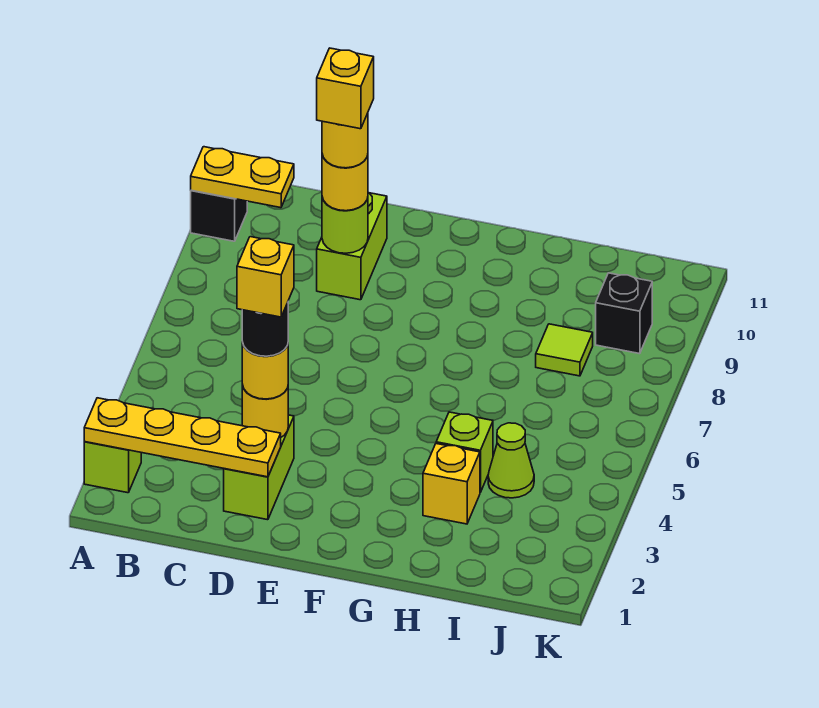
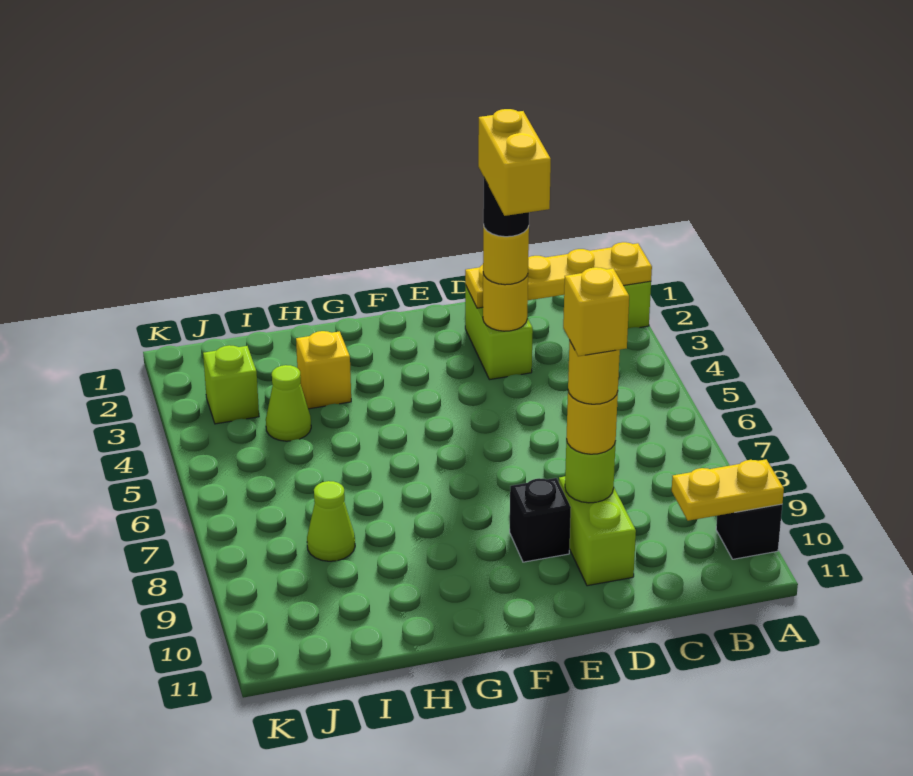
yellow 1x1 brick [237,237,294,317] -> yellow 1x2 brick [478,109,551,216]
lime 1x1 brick [436,412,493,492] -> lime 1x1 brick moved to [203,345,259,424]
lime 1x1 tile [536,324,593,376] -> lime 1x1 cone [307,481,355,561]
black 1x1 brick [596,273,652,354] -> black 1x1 brick moved to [510,478,571,562]

